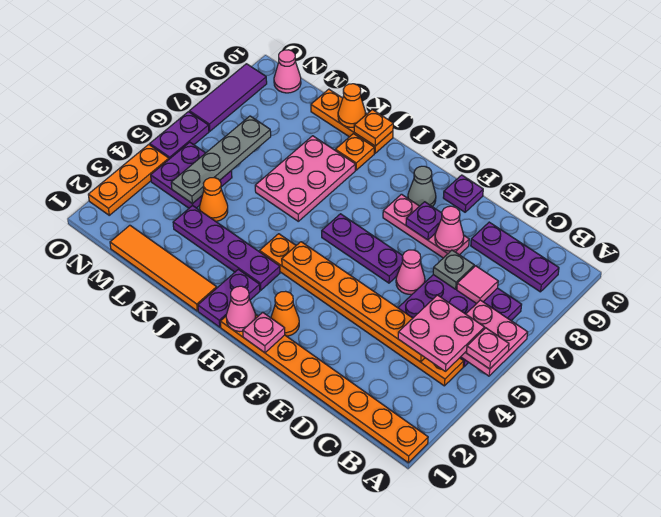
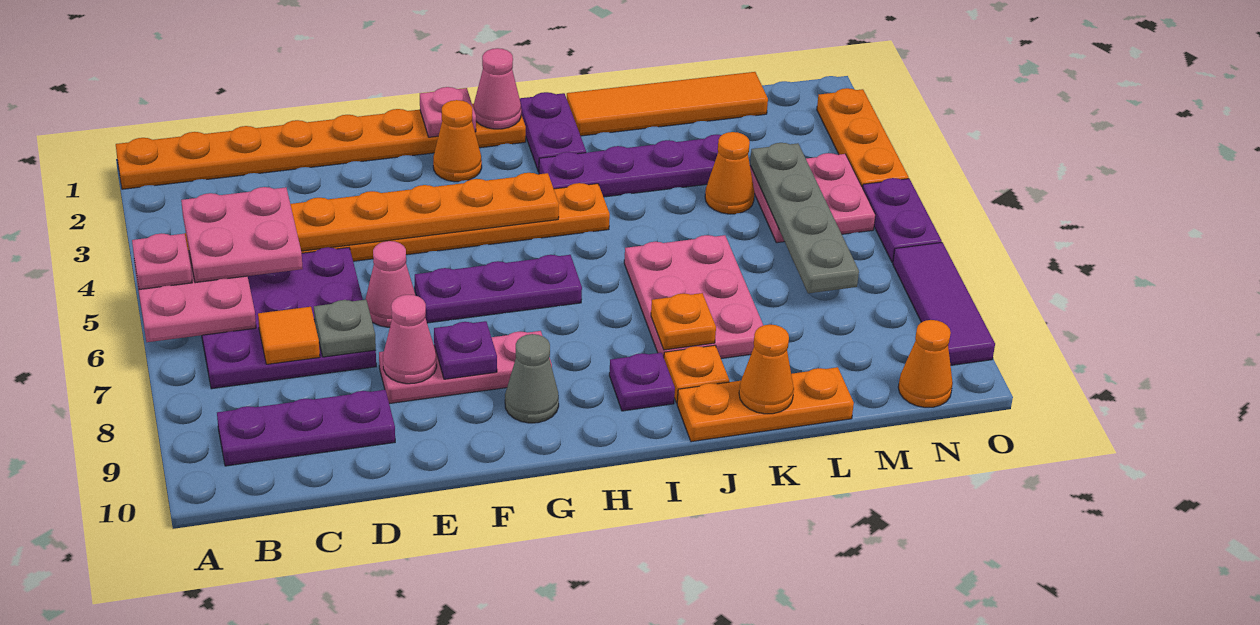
pink 1x1 tile [457,266,498,304] -> orange 1x1 tile [258,307,320,364]
purple 1x1 plate [443,175,483,212] -> purple 1x1 plate moved to [609,353,675,411]
orange 1x1 plate [354,110,393,146] -> orange 1x1 plate moved to [651,293,716,350]
purple 2x2 plate [151,142,232,208] -> pink 2x2 plate [750,153,875,243]
pink 1x1 cone [274,50,301,93] -> orange 1x1 cone [898,320,953,407]

